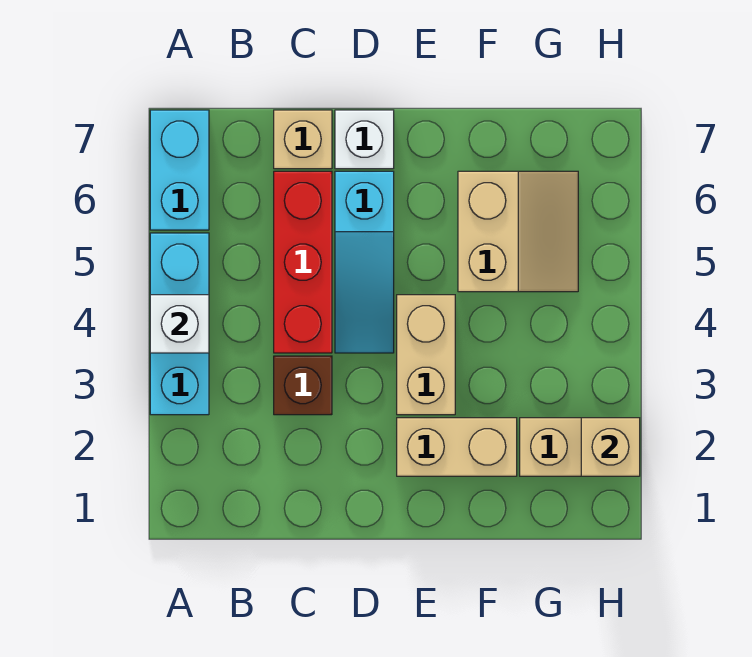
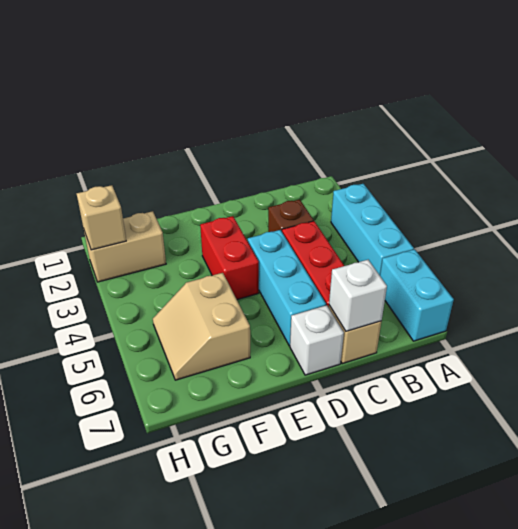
white 1x1 brick [150,295,209,353] -> white 1x1 brick moved to [329,260,387,331]
cyan 1x3 slope [335,171,394,353] -> cyan 1x3 brick [248,230,326,346]
tan 1x2 brick [397,418,517,476] -> none
tan 1x2 brick [397,295,455,415] -> red 1x2 brick [200,216,259,300]

